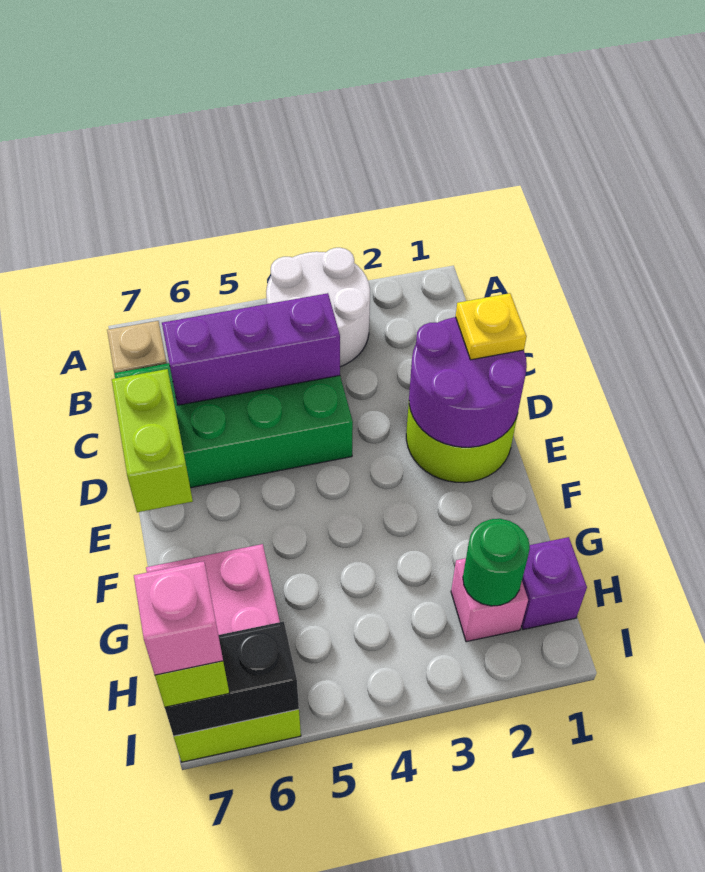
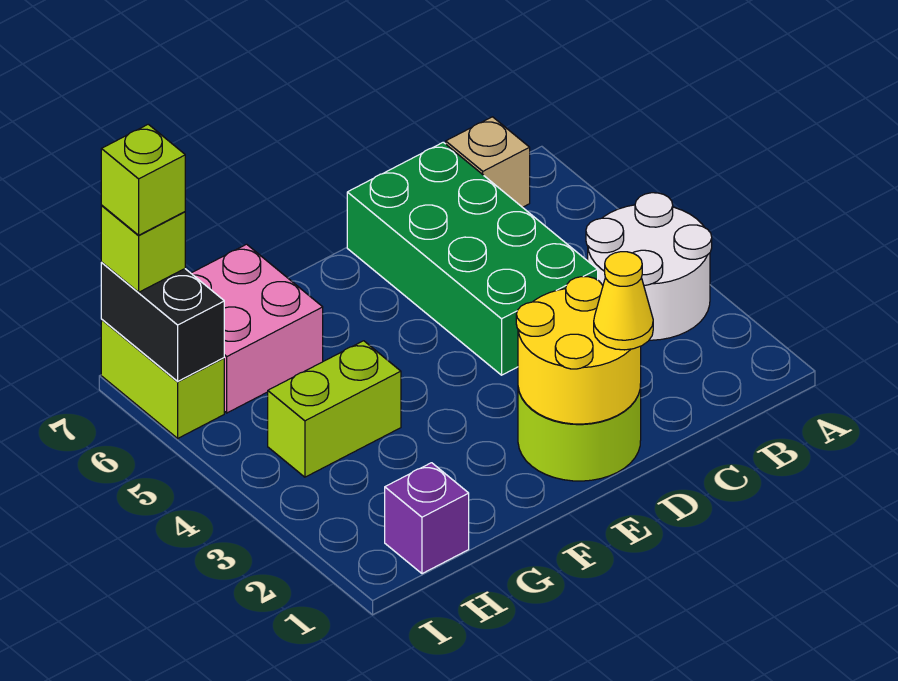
purple 1x3 brick [162,293,340,405] -> none
purple 2x2 round brick [409,317,527,447] -> yellow 2x2 round brick [516,277,641,424]
yellow 1x1 plate [456,293,527,360] -> yellow 1x1 cone [594,252,653,350]
lime 1x2 brick [112,369,193,512] -> lime 1x2 brick moved to [268,341,401,477]
pink 1x1 brick [451,558,528,642] -> none
green 1x1 round brick [463,519,530,606] -> none
pink 1x1 brick [134,561,223,675] -> lime 1x1 brick [101,124,185,235]

